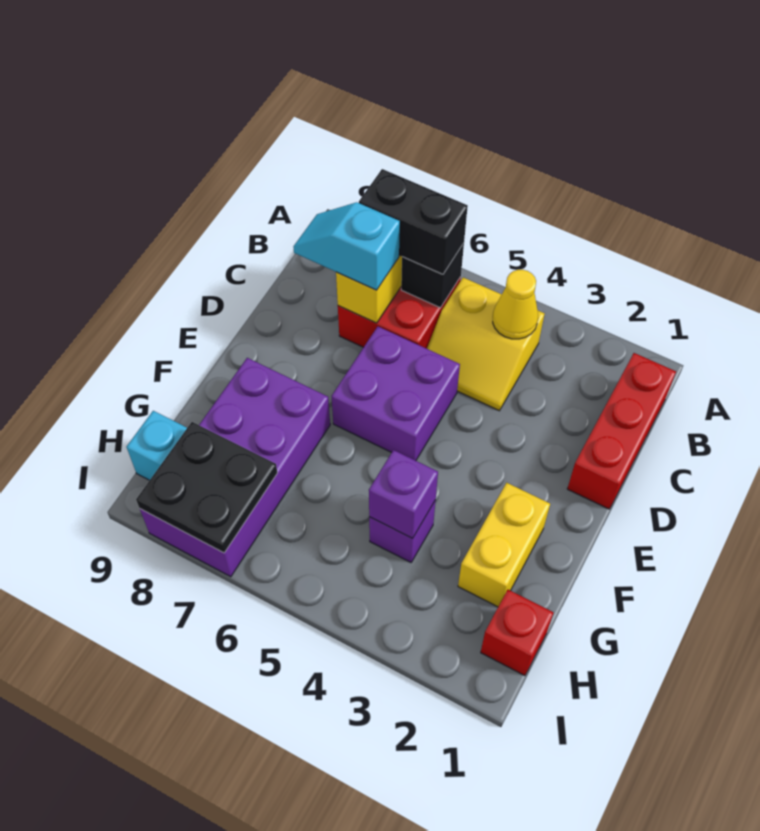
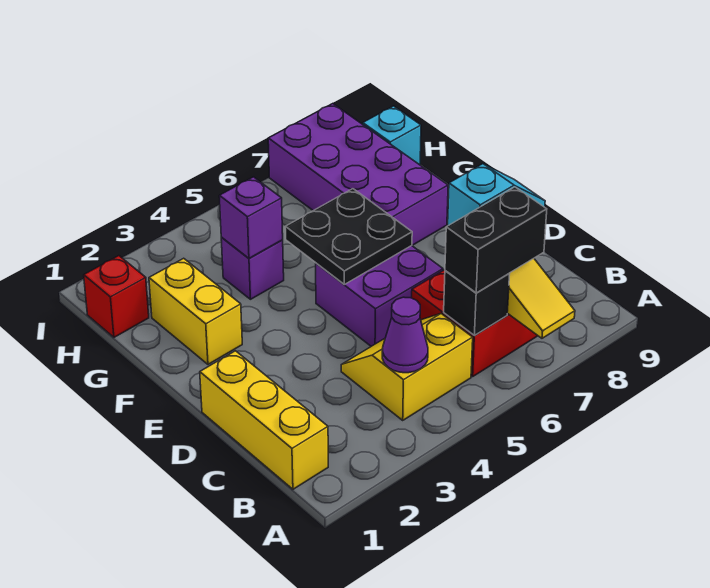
red 1x3 brick [567,353,676,509] -> yellow 1x3 brick [200,351,328,489]
yellow 1x1 cone [493,270,538,339] -> purple 1x1 cone [382,297,428,373]
black 2x2 plate [136,422,277,553] -> black 2x2 plate moved to [285,189,412,284]

